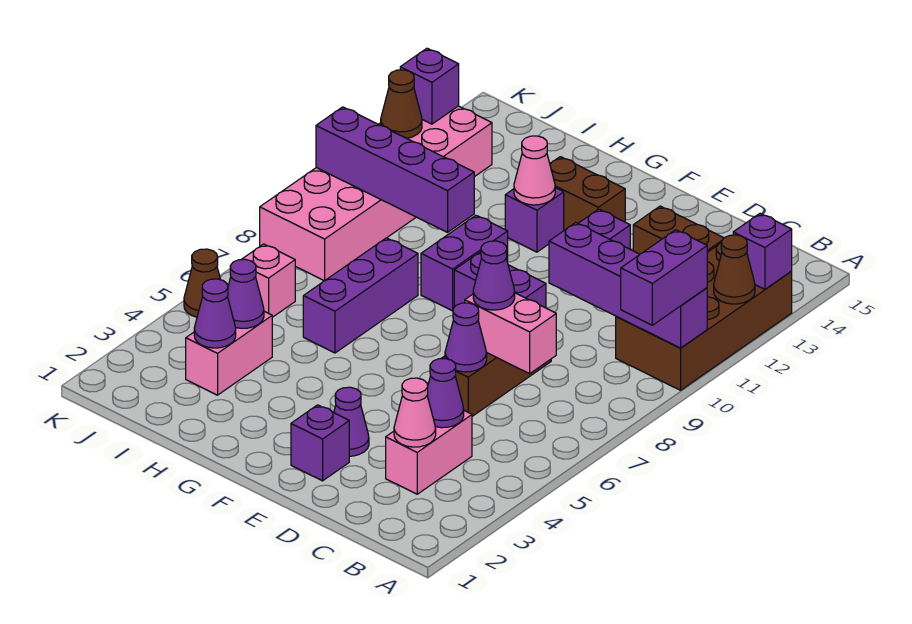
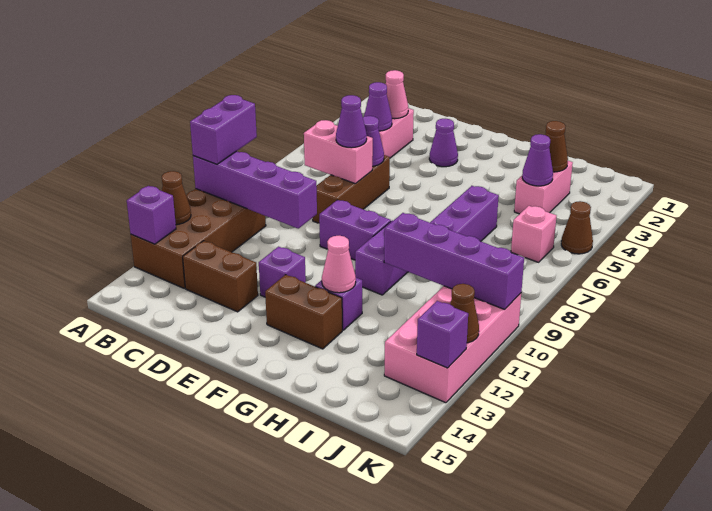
purple 1x1 brick [291,405,349,481] -> none
purple 1x1 cone [194,279,236,348] -> brown 1x1 cone [545,121,568,172]
pink 2x6 brick [260,106,492,281] -> pink 2x4 brick [384,286,521,403]

